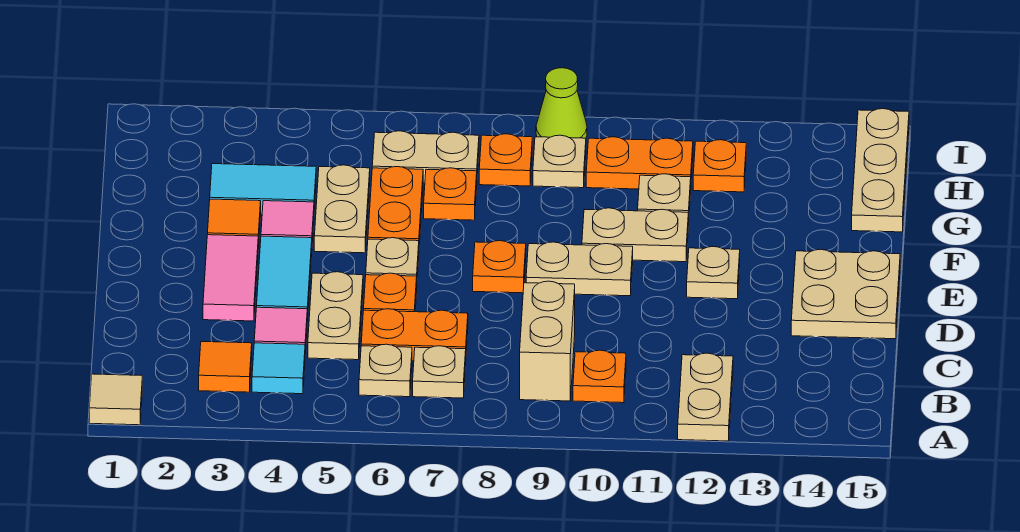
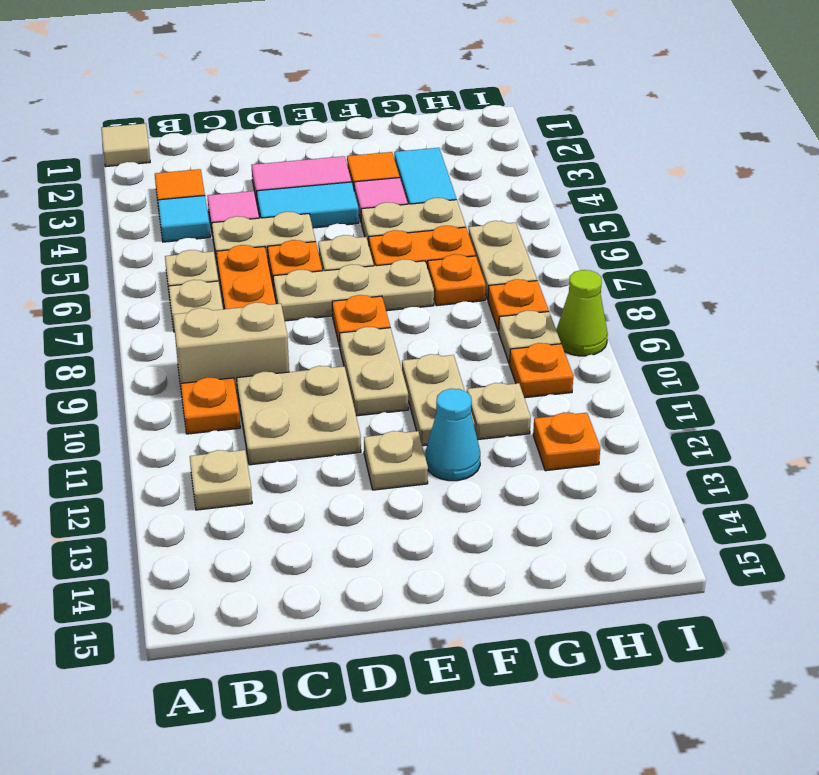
tan 1x2 plate [678,353,733,441] -> tan 1x1 plate [190,450,252,510]
tan 2x2 plate [791,249,900,339] -> tan 2x2 plate moved to [237,366,361,465]
none -> cyan 1x1 cone [426,389,480,481]
tan 1x3 plate [852,109,909,232] -> tan 1x3 plate moved to [273,259,434,321]
orange 1x2 plate [586,137,693,189] -> orange 1x1 plate [510,343,573,398]

